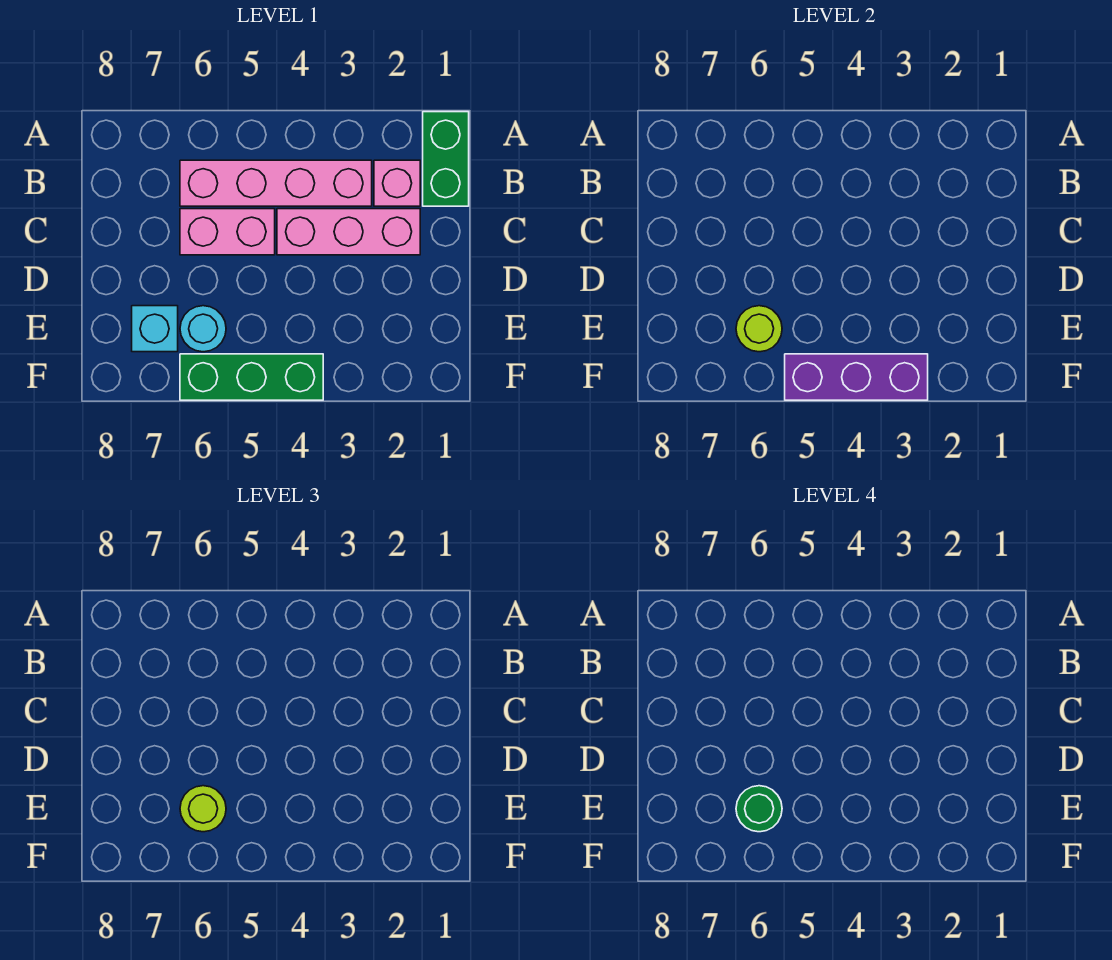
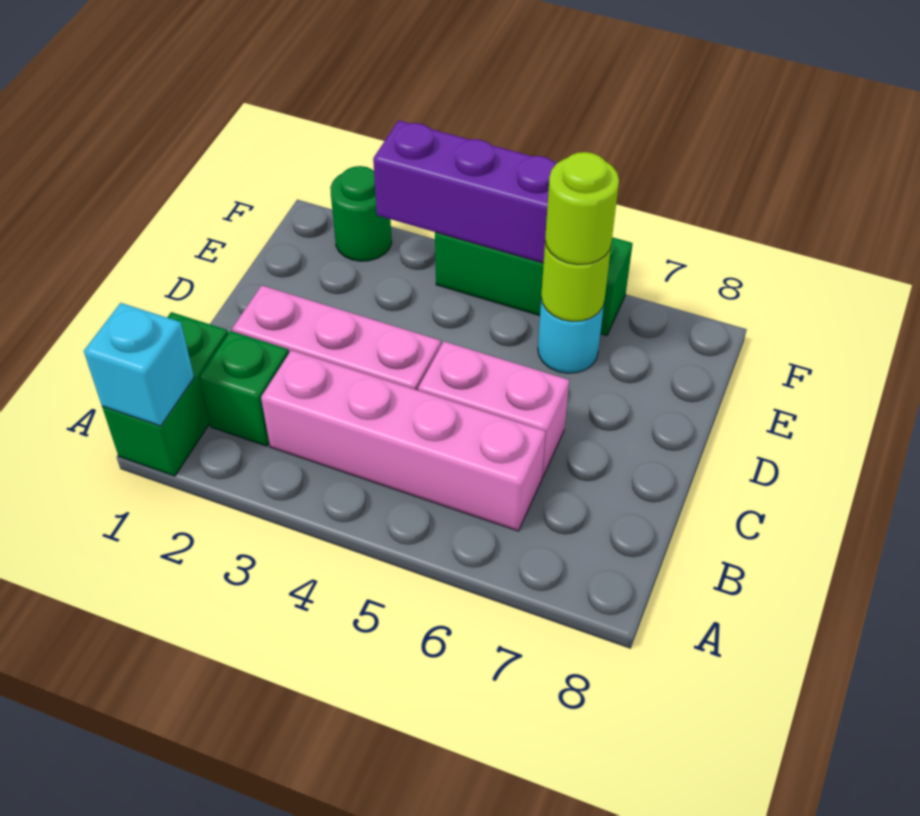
pink 1x1 brick [374,160,420,206] -> green 1x1 brick [199,331,289,446]
green 1x1 round brick [736,786,782,832] -> green 1x1 round brick moved to [330,166,392,261]
cyan 1x1 brick [132,306,178,352] -> cyan 1x1 brick moved to [84,303,194,426]

